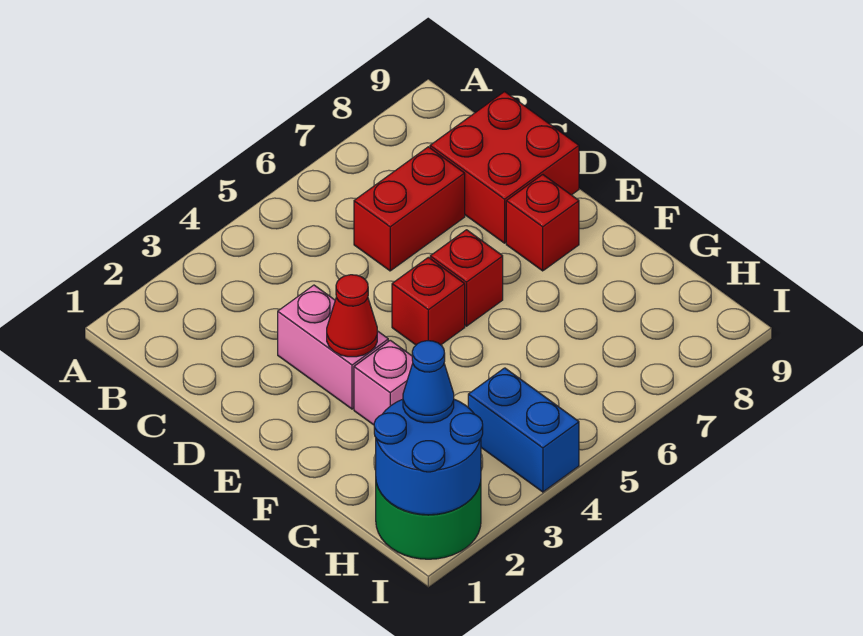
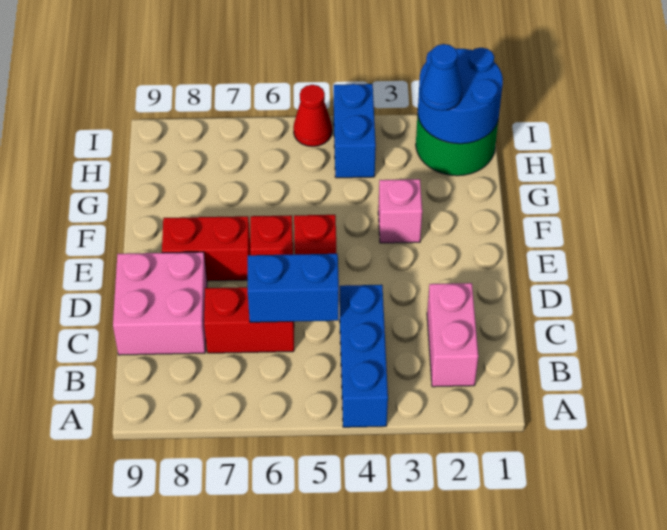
none -> blue 1x3 brick [340,285,388,427]
none -> blue 1x2 brick [248,254,339,322]
red 2x2 brick [430,92,579,243] -> pink 2x2 brick [113,252,207,355]
pink 1x2 brick [278,285,388,409] -> pink 1x2 brick moved to [427,283,478,387]
red 1x1 cone [327,275,377,357] -> red 1x1 cone moved to [293,85,332,146]
red 1x1 brick [506,175,579,271] -> red 1x2 brick [162,216,250,281]

